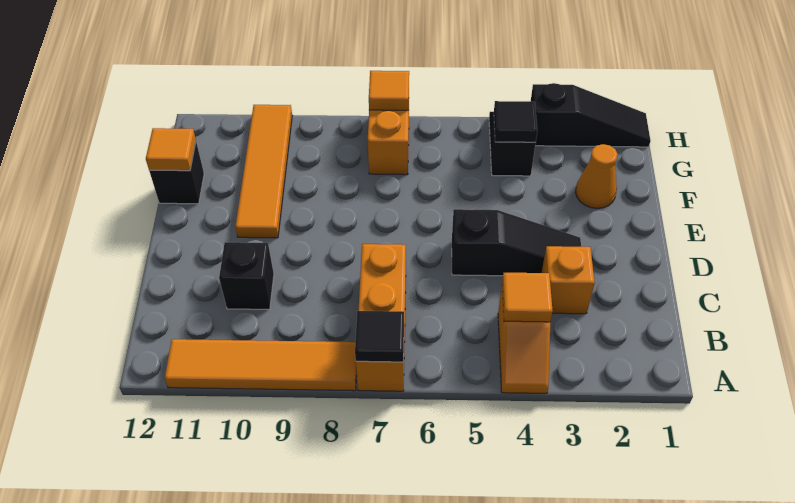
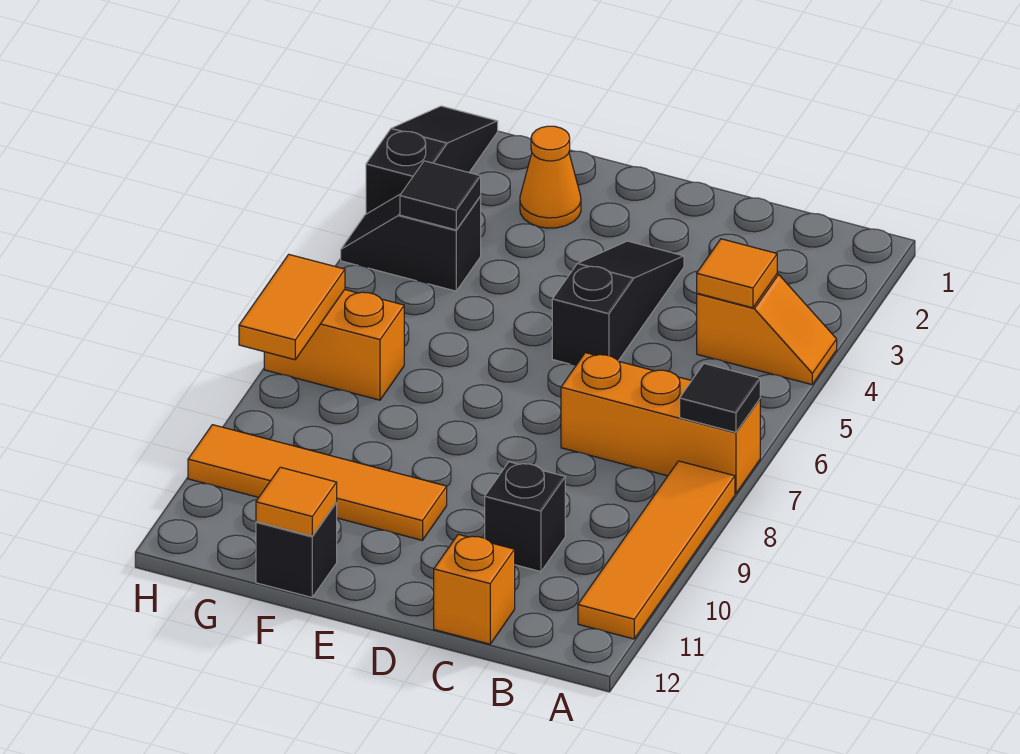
orange 1x1 brick [542,246,595,314] -> orange 1x1 brick moved to [434,534,515,644]
orange 1x1 tile [369,71,409,110] -> orange 1x2 tile [239,254,345,360]

